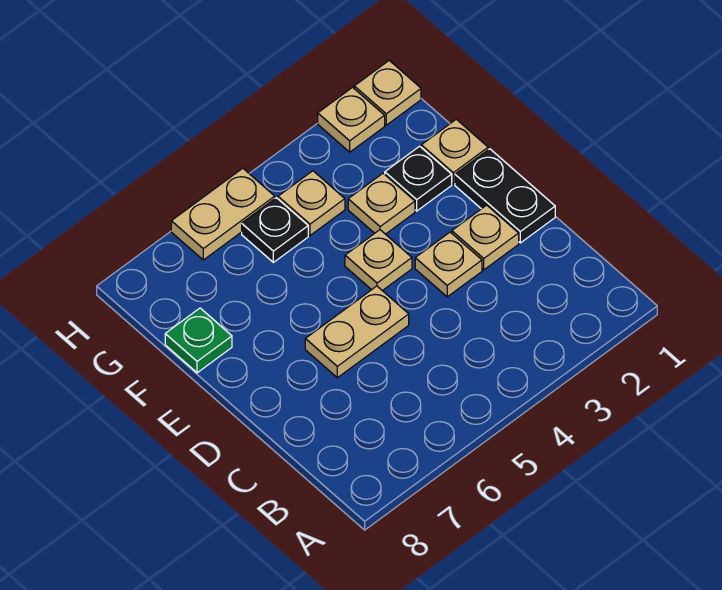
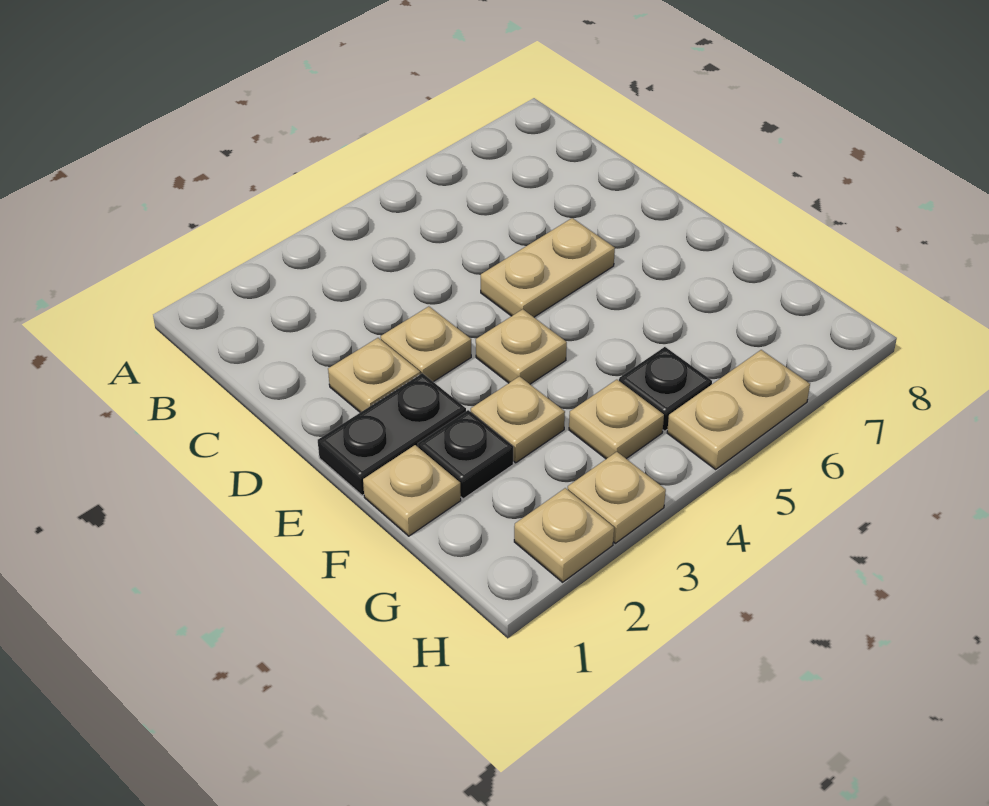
black 1x2 plate [455,149,555,243] -> black 1x2 plate turned to [318,373,466,495]
green 1x1 plate [165,308,232,373] -> none
tan 1x1 plate [354,61,421,125] -> tan 1x1 plate moved to [568,452,666,543]

